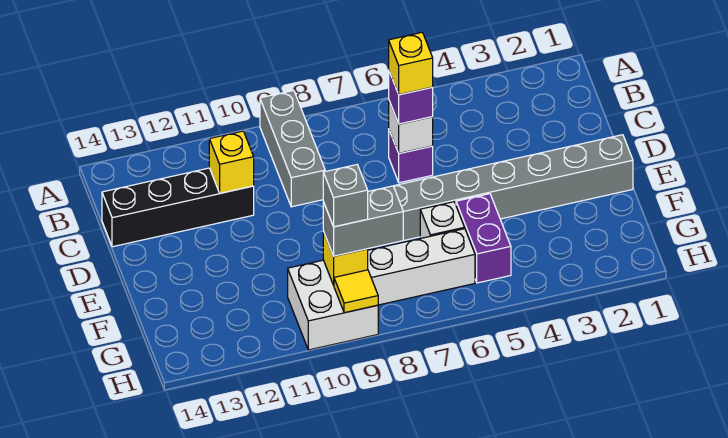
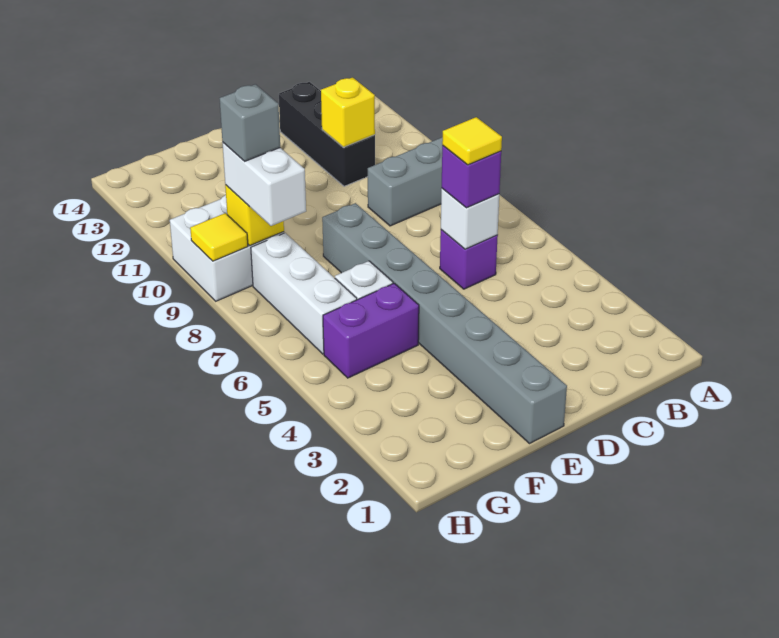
yellow 1x1 brick [389,32,433,95] -> yellow 1x1 tile [442,117,502,165]
black 1x4 brick [102,168,254,247] -> black 1x3 brick [279,82,375,186]
grey 1x2 brick [323,186,403,256] -> white 1x2 brick [222,142,306,226]

